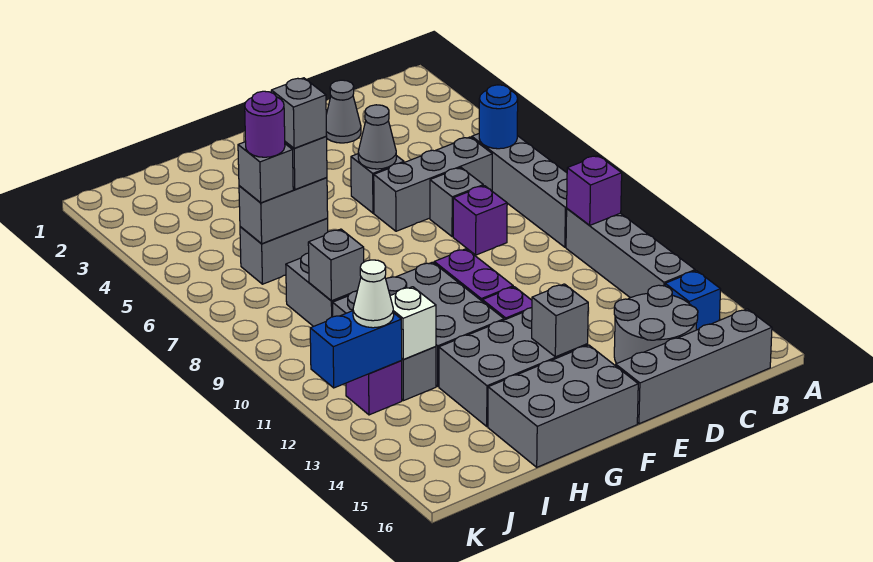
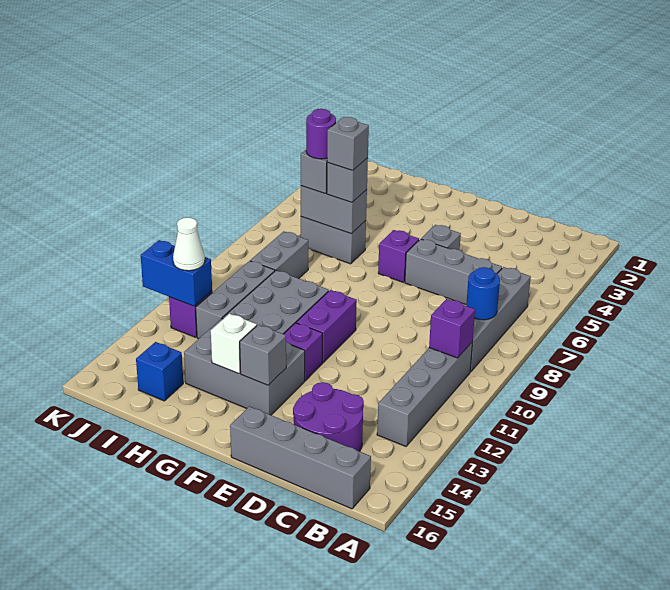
blue 1x1 round brick [479,85,518,149] -> blue 1x1 round brick moved to [466,267,500,320]
blue 1x1 brick [665,271,721,330] -> blue 1x1 brick moved to [136,342,183,401]
grey 2x2 round brick [614,285,698,364] -> purple 2x2 round brick [293,382,364,451]
grey 1x1 cone [326,80,361,143] -> none
grey 1x1 brick [430,168,483,237] -> none
purple 1x1 brick [453,186,507,255] -> purple 1x1 brick moved to [378,230,419,282]
grey 1x1 cone [358,105,396,169] -> none
grey 2x3 brick [488,345,638,467] -> none
grey 1x1 brick [308,229,364,301] -> none
white 1x1 brick [390,287,436,359] -> white 1x1 brick moved to [211,314,257,374]

